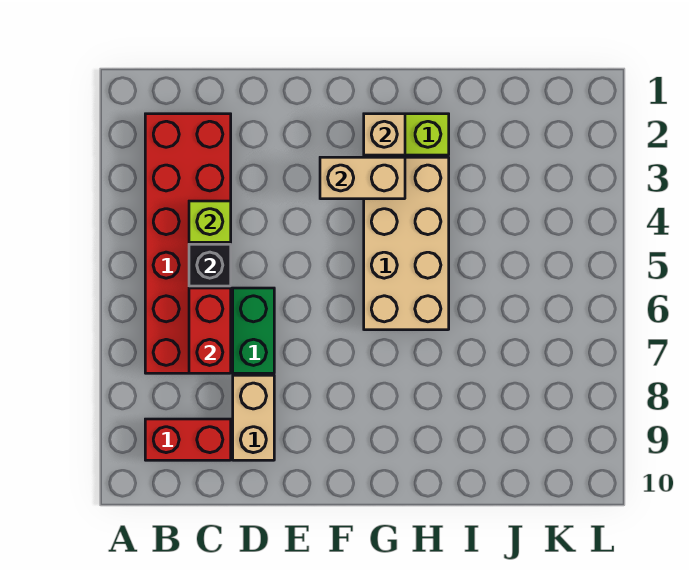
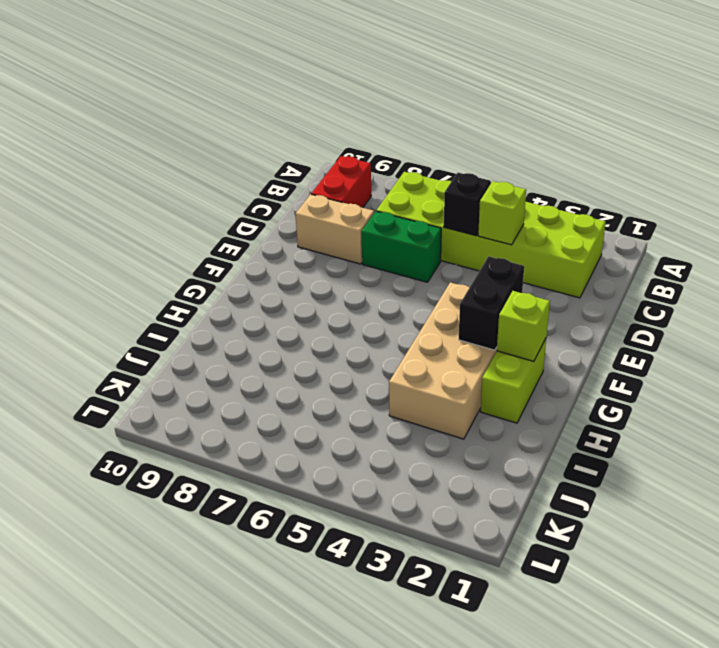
red 2x6 brick [145,114,231,373] -> lime 2x6 brick [376,172,606,298]
red 1x2 brick [189,288,231,373] -> none
tan 1x2 brick [320,157,405,199] -> black 1x2 brick [459,256,524,350]
tan 1x1 brick [364,114,405,155] -> lime 1x1 brick [497,291,550,361]
tan 2x4 brick [364,157,449,330] -> tan 2x4 brick turned to [389,282,497,439]

